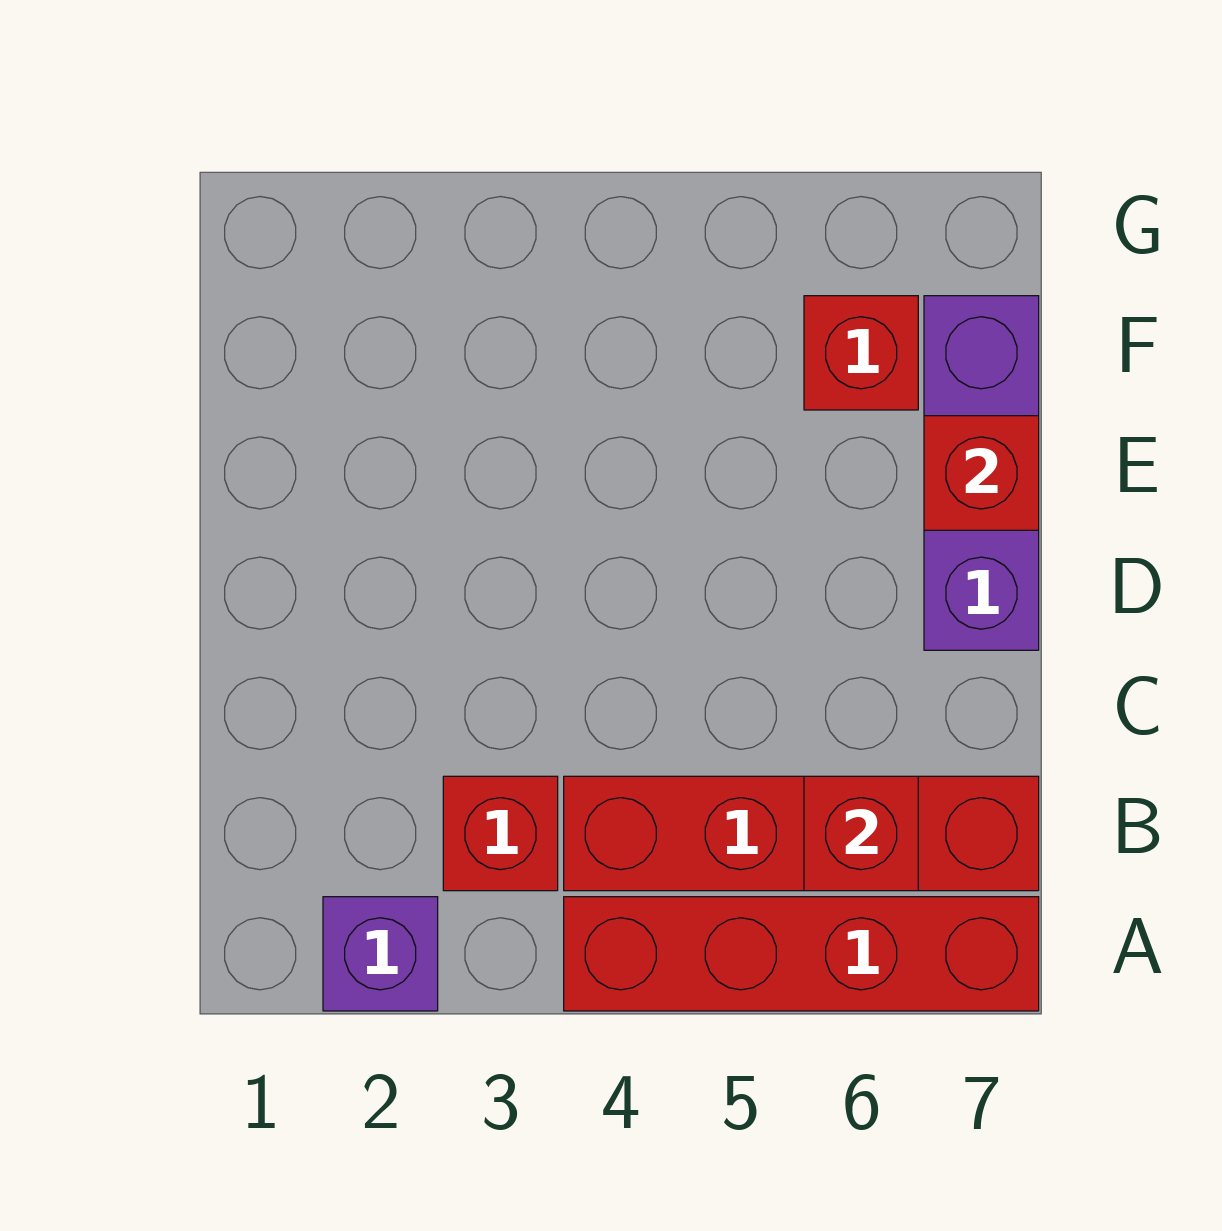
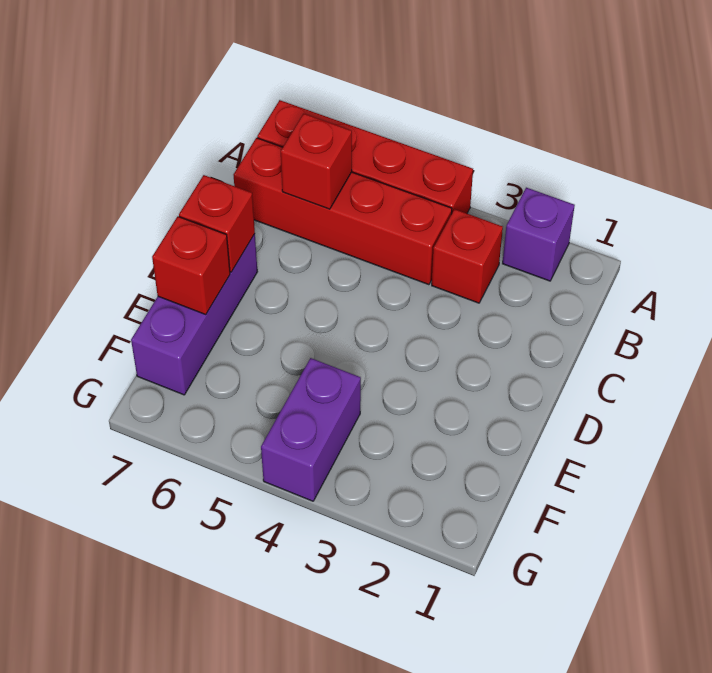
none -> purple 1x2 brick [261,358,361,501]
red 1x1 brick [804,296,918,410] -> red 1x1 brick moved to [179,175,255,272]

